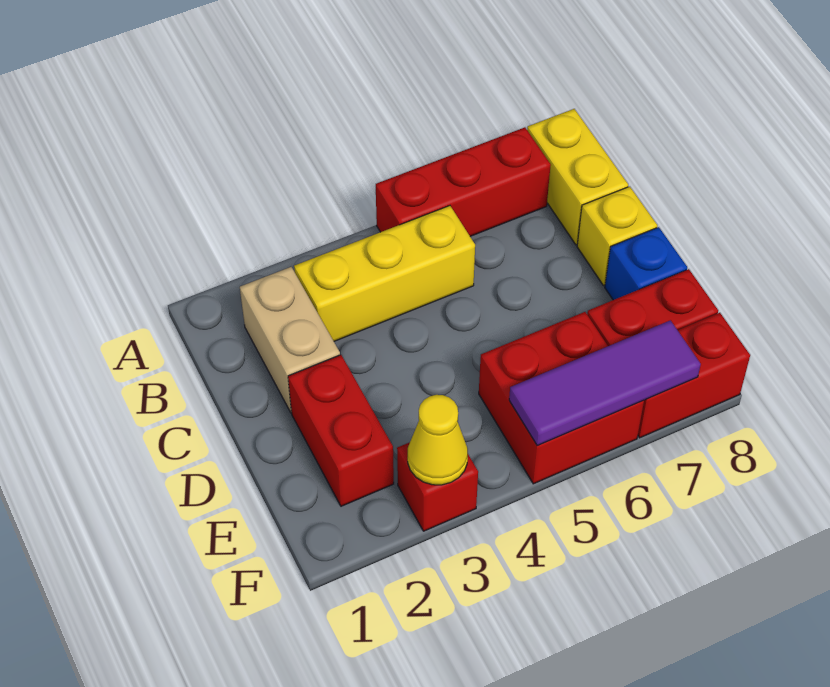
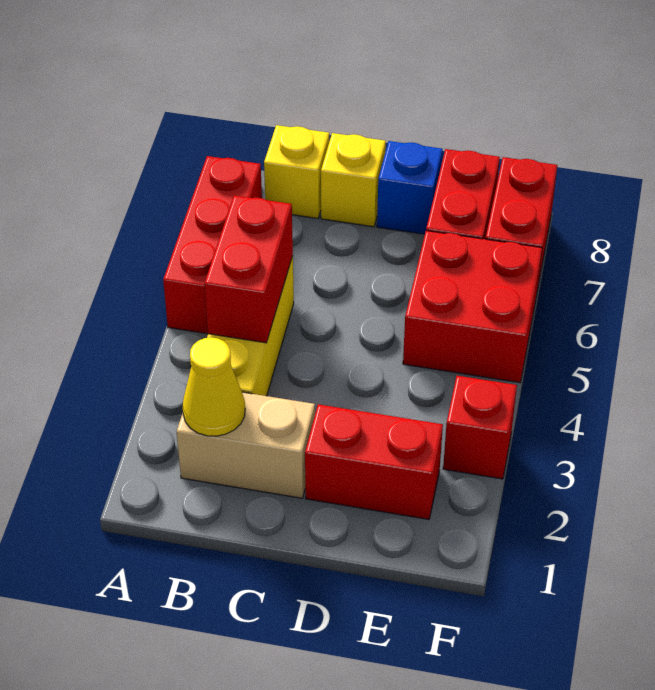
yellow 1x2 brick [527,109,628,245] -> yellow 1x1 brick [264,125,329,218]
none -> red 1x2 brick [204,195,293,343]
yellow 1x1 cone [408,395,468,485] -> yellow 1x1 cone moved to [183,337,245,436]
purple 1x3 tile [509,320,701,445] -> none

